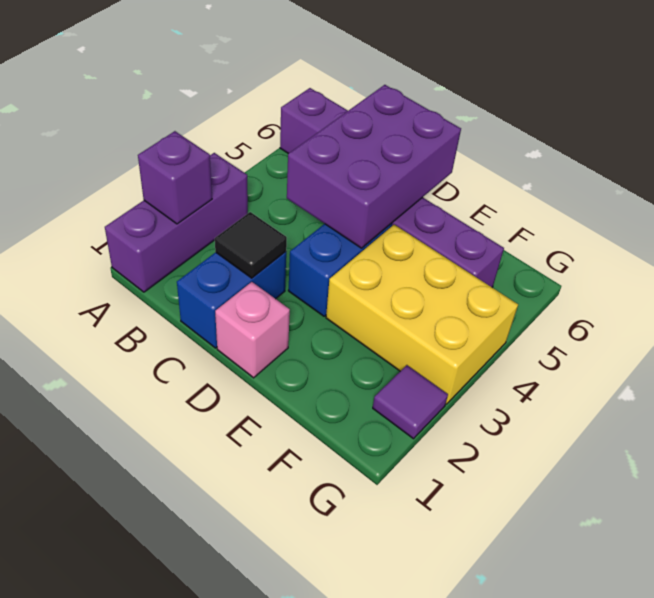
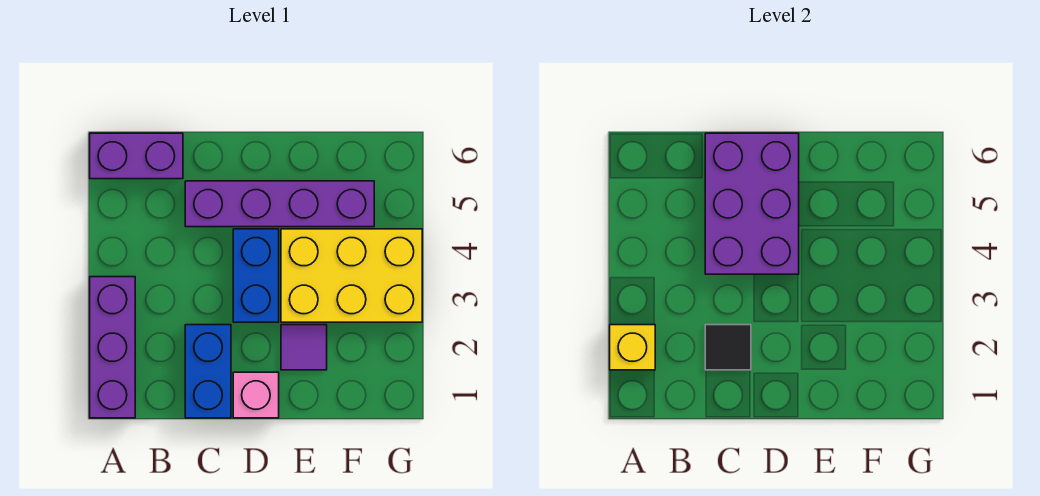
purple 1x1 brick [138,131,212,224] -> yellow 1x1 brick [610,325,655,370]
purple 1x1 tile [373,365,448,439] -> purple 1x1 tile moved to [281,325,327,370]

